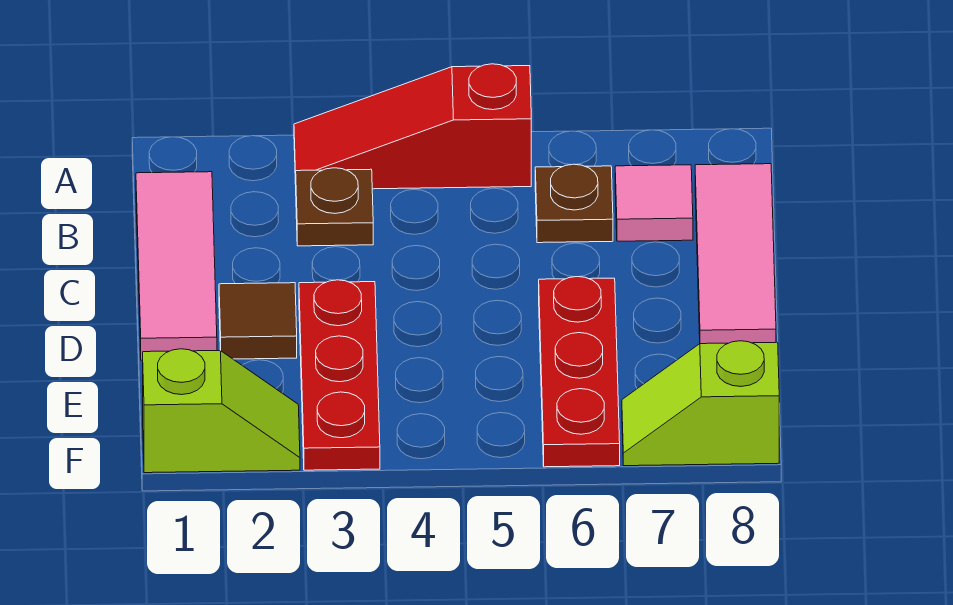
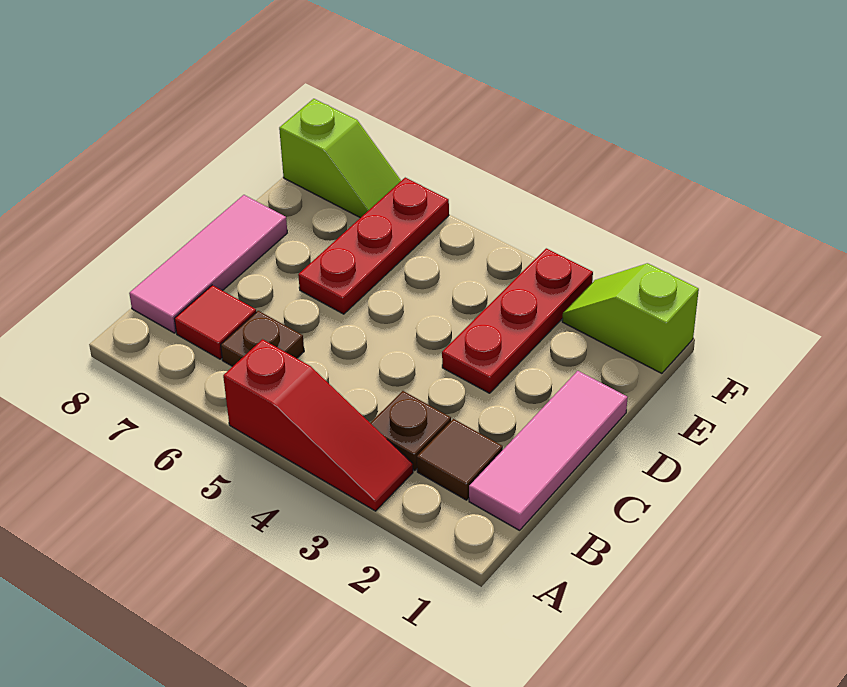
pink 1x1 tile [615,165,693,241] -> red 1x1 tile [175,285,256,359]
brown 1x1 tile [219,283,297,359] -> brown 1x1 tile moved to [417,419,503,500]

